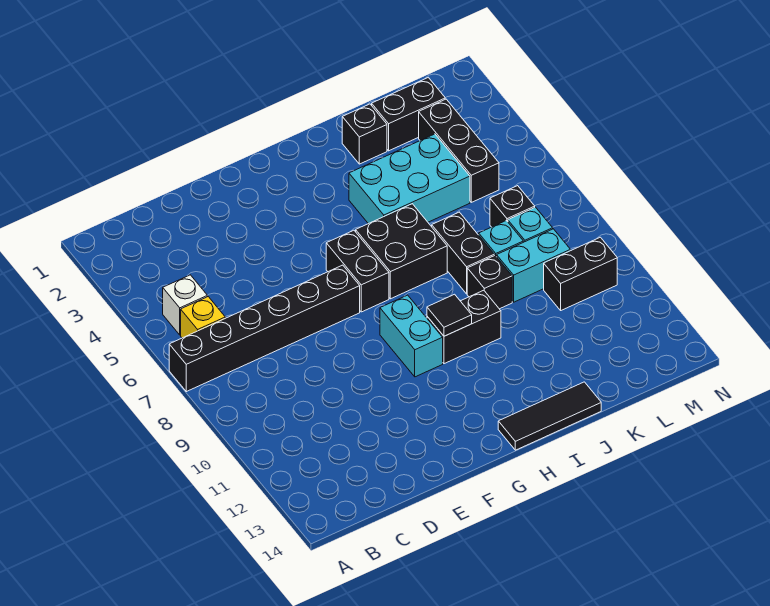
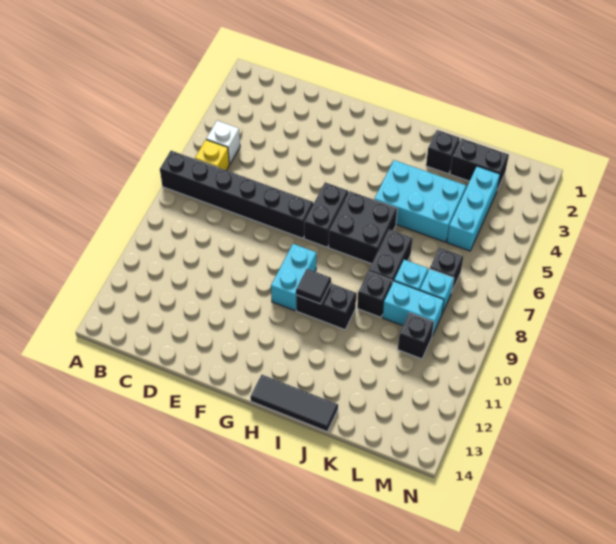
black 1x3 brick [419,99,499,202] -> cyan 1x3 brick [447,166,500,251]
black 1x2 brick [544,237,617,310] -> black 1x1 brick [398,313,434,359]

